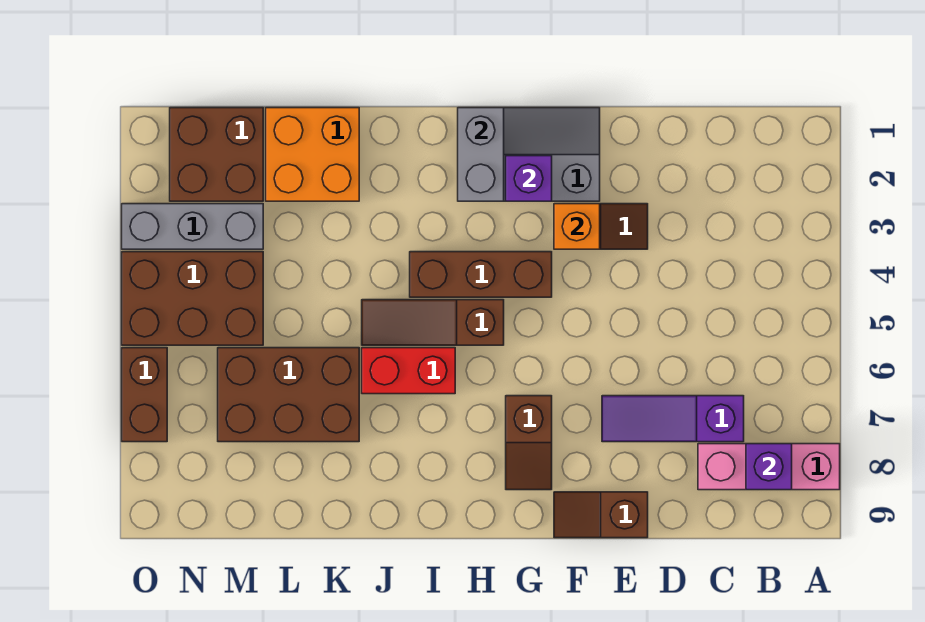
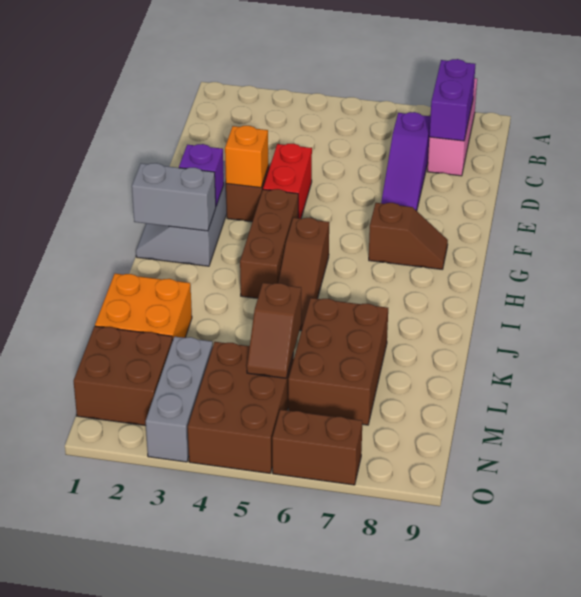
purple 1x1 brick [746,444,792,490] -> purple 1x2 brick [429,59,475,141]
brown 1x2 slope [554,492,648,538] -> brown 1x2 slope moved to [247,283,301,378]
red 1x2 brick [362,348,455,394] -> red 1x2 brick moved to [263,144,312,218]

